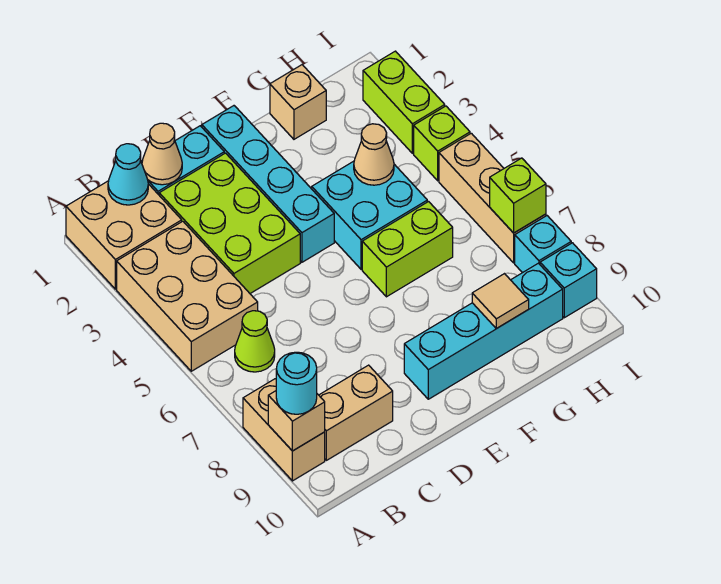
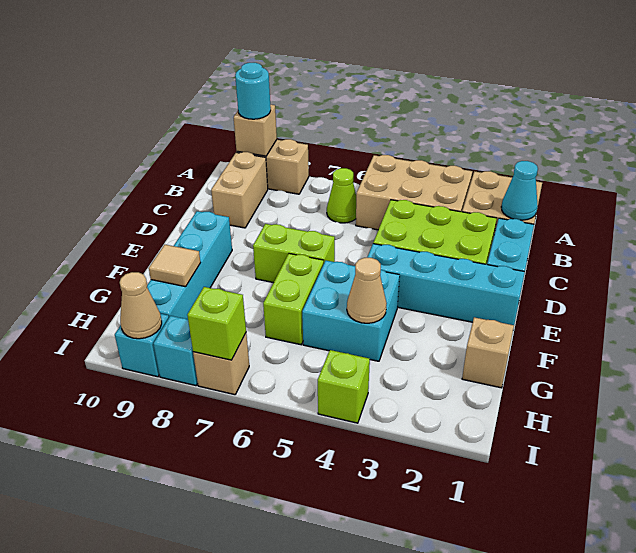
tan 1x1 cone [142,123,182,185] -> tan 1x1 cone moved to [120,272,162,339]
lime 1x2 brick [363,51,445,153] -> lime 1x2 brick moved to [253,224,335,283]
tan 1x3 brick [439,133,546,263] -> tan 1x1 brick [193,333,249,395]

